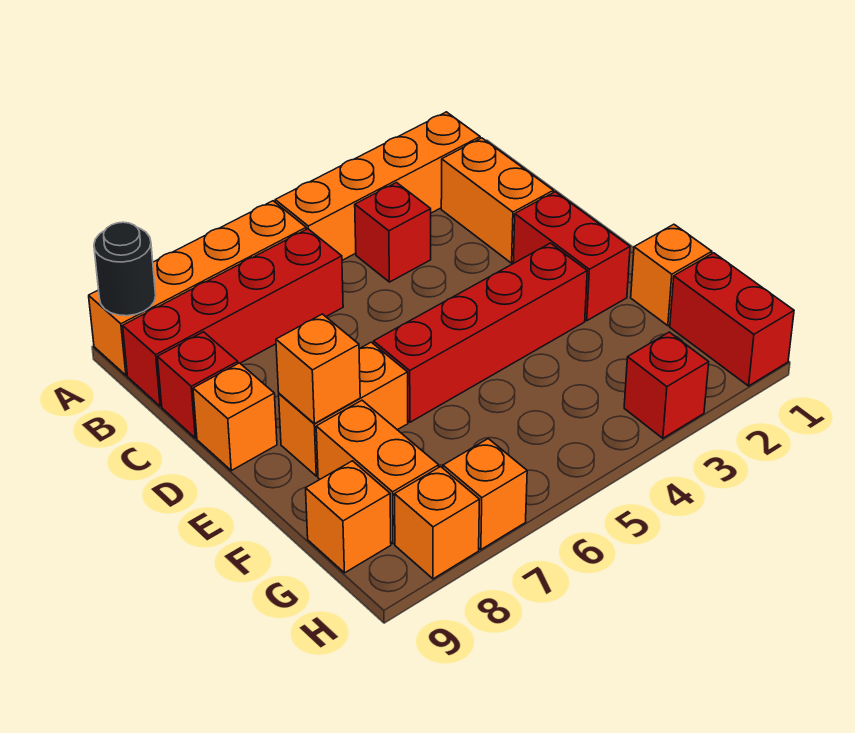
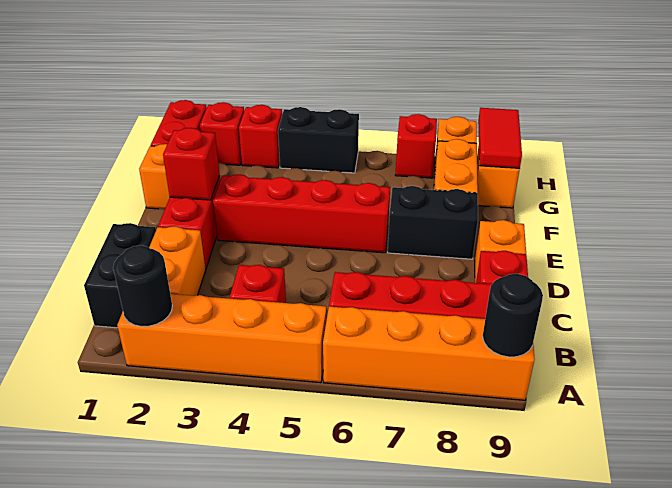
none -> black 1x1 round brick [113,245,172,327]
none -> black 1x2 brick [84,223,156,328]
none -> red 1x1 brick [163,128,220,200]
orange 1x2 brick [279,342,408,476] -> black 1x2 brick [388,186,478,259]
orange 1x1 brick [276,314,360,424] -> none
none -> red 1x2 tile [478,108,522,169]
none -> red 1x1 brick [200,102,244,165]
none -> black 1x2 brick [278,107,359,173]
orange 1x1 brick [443,439,527,550] -> red 1x1 brick [395,114,437,178]

